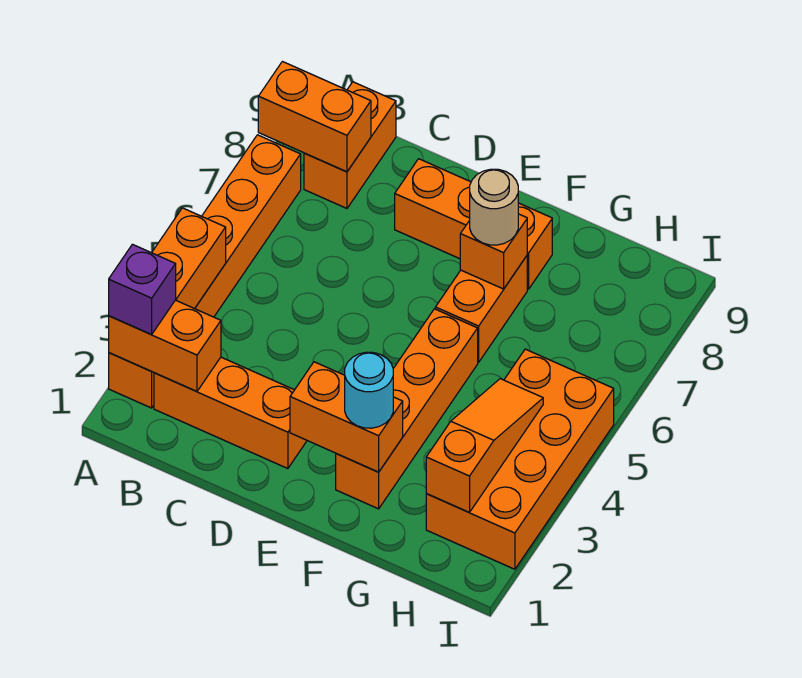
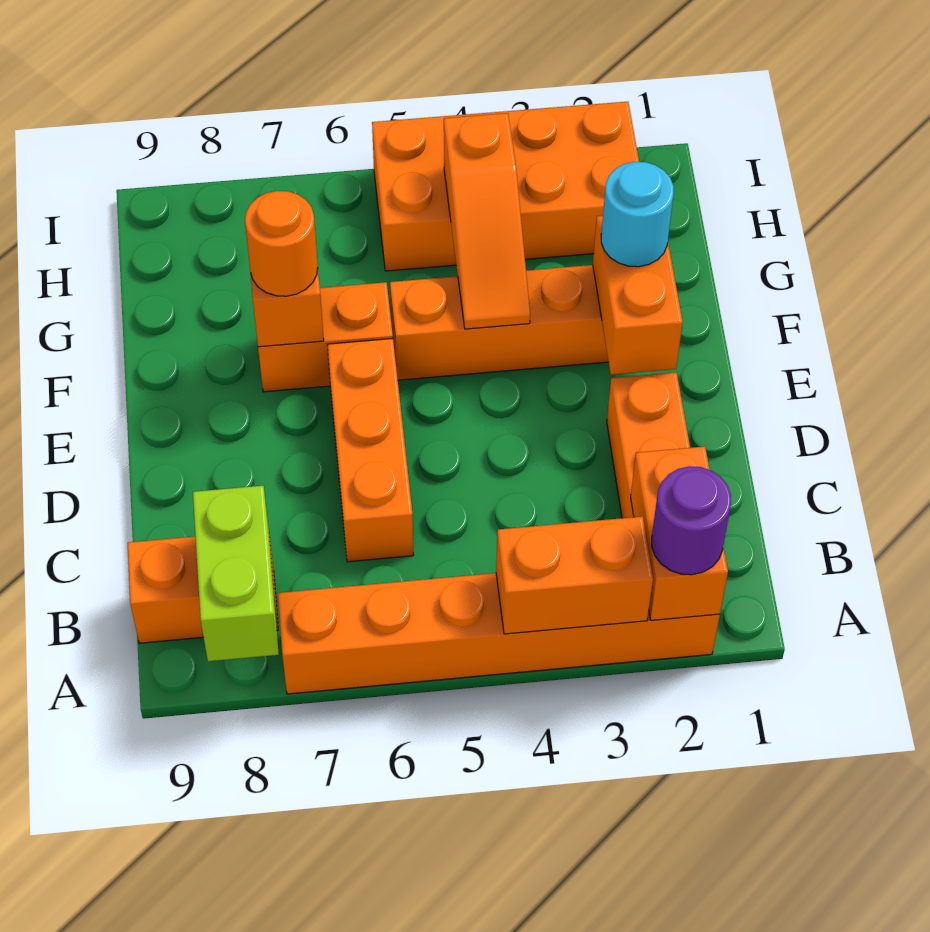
purple 1x1 brick [109,244,176,335] -> purple 1x1 round brick [652,466,731,575]
orange 1x2 brick [258,62,371,172] -> lime 1x2 brick [193,486,279,661]
orange 1x3 brick [395,159,552,289] -> orange 1x3 brick moved to [327,339,414,562]
tan 1x1 round brick [470,169,518,245] -> orange 1x1 round brick [245,191,318,296]
orange 1x3 slope [426,379,543,512] -> orange 1x3 slope turned to [444,113,530,329]

